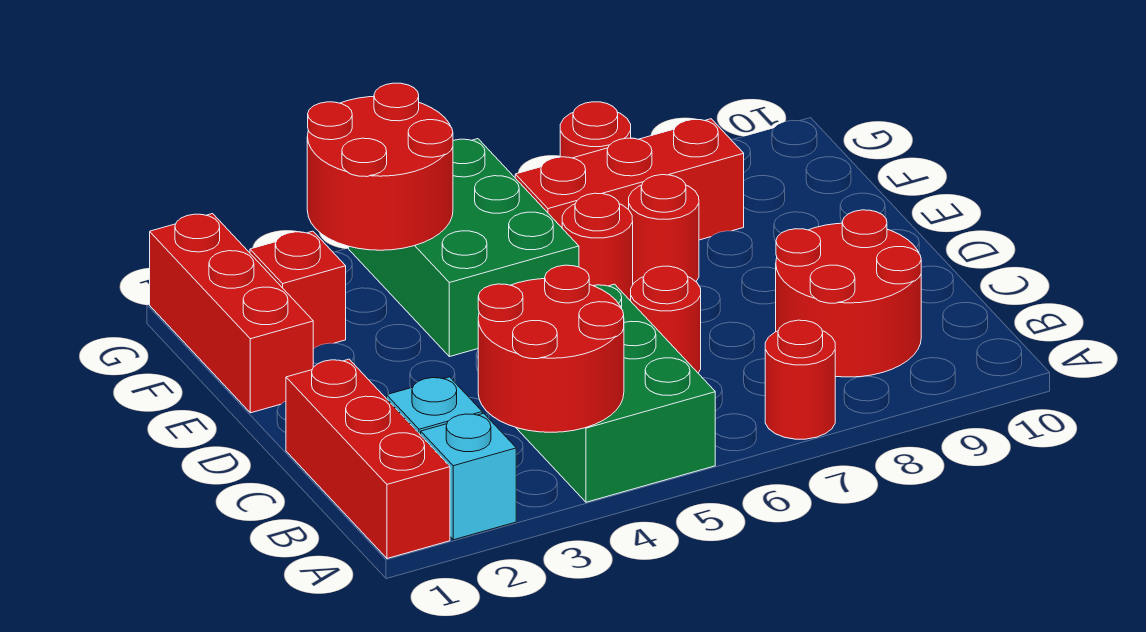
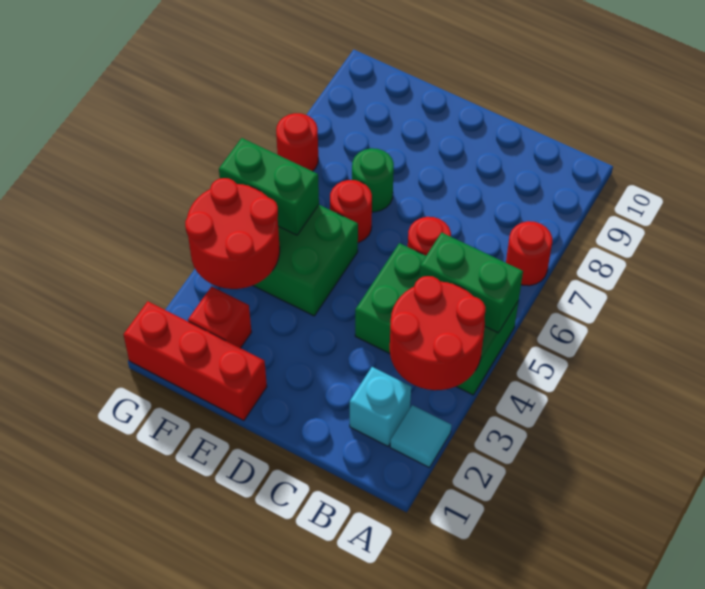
red 1x3 brick [286,359,450,558] -> none
cyan 1x1 brick [421,413,516,540] -> cyan 1x1 tile [390,405,451,468]
none -> green 1x2 brick [419,233,523,333]
red 2x2 round brick [776,210,921,377] -> none
red 1x1 round brick [629,175,699,284] -> green 1x1 round brick [352,148,394,212]
none -> green 1x2 brick [219,138,319,235]
red 1x3 brick [515,119,744,240] -> none

